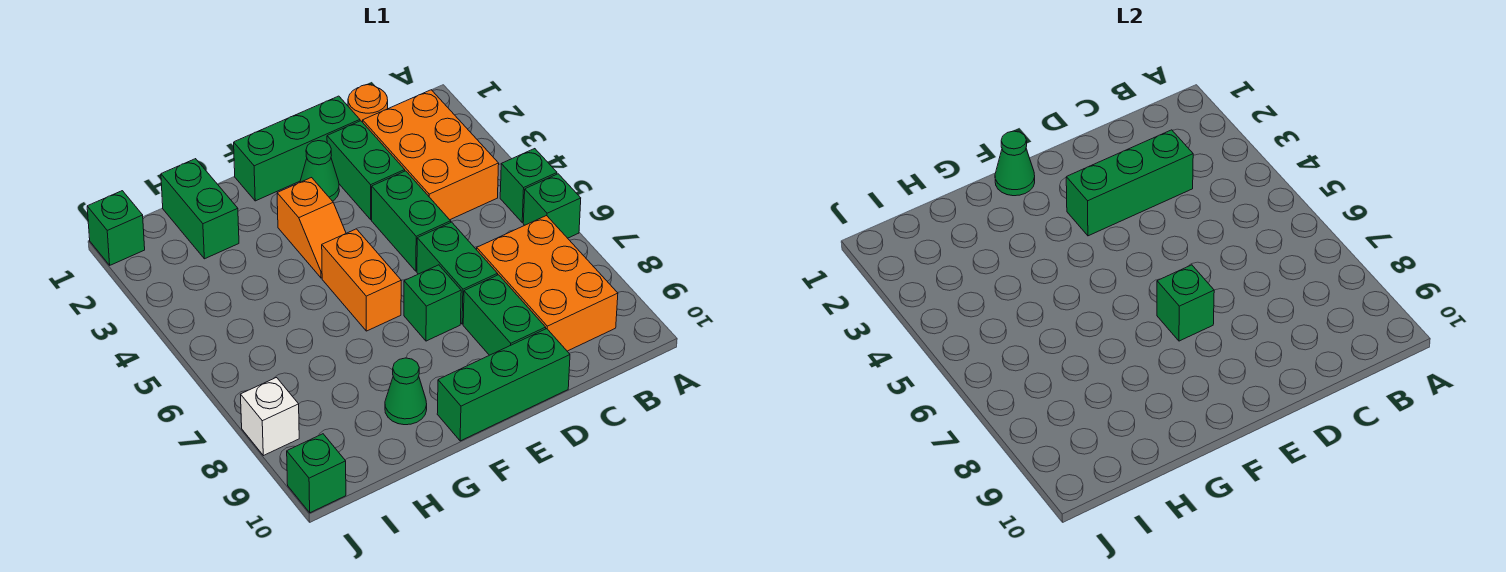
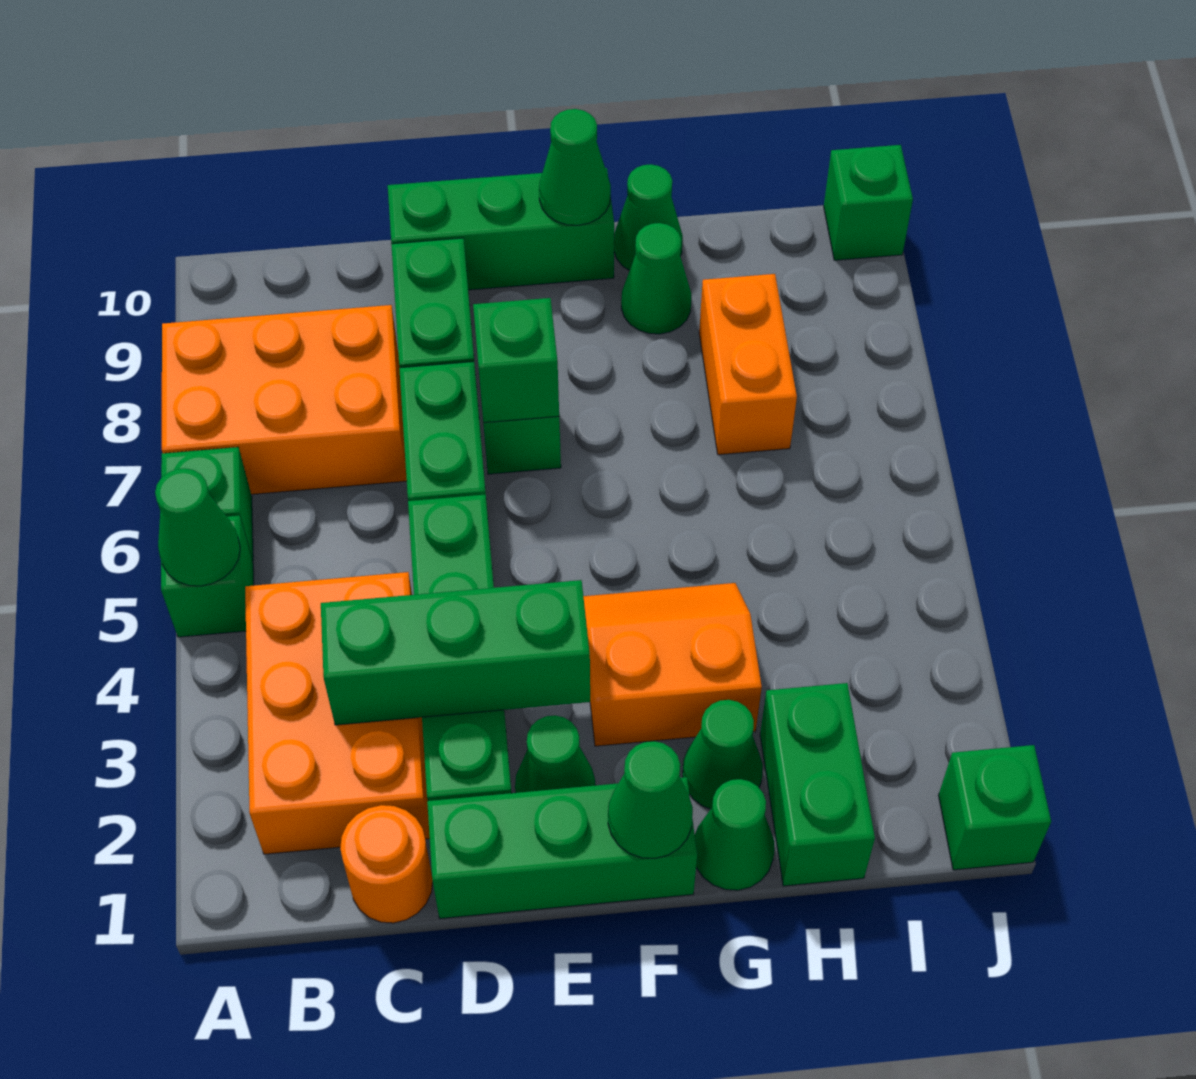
none -> green 1x1 cone [155,468,240,586]
orange 2x3 brick [477,216,618,351] -> orange 2x3 brick turned to [162,305,407,494]
orange 1x2 slope [277,178,346,278] -> orange 2x2 slope [583,583,762,746]
orange 1x2 brick [322,229,401,331] -> orange 1x2 brick moved to [699,274,797,455]
none -> green 1x1 cone [539,109,611,225]
none -> green 1x1 cone [695,779,774,890]
none -> green 1x1 cone [683,700,763,809]
none -> green 1x1 cone [614,164,683,270]
white 1x1 brick [240,378,299,456] -> none

